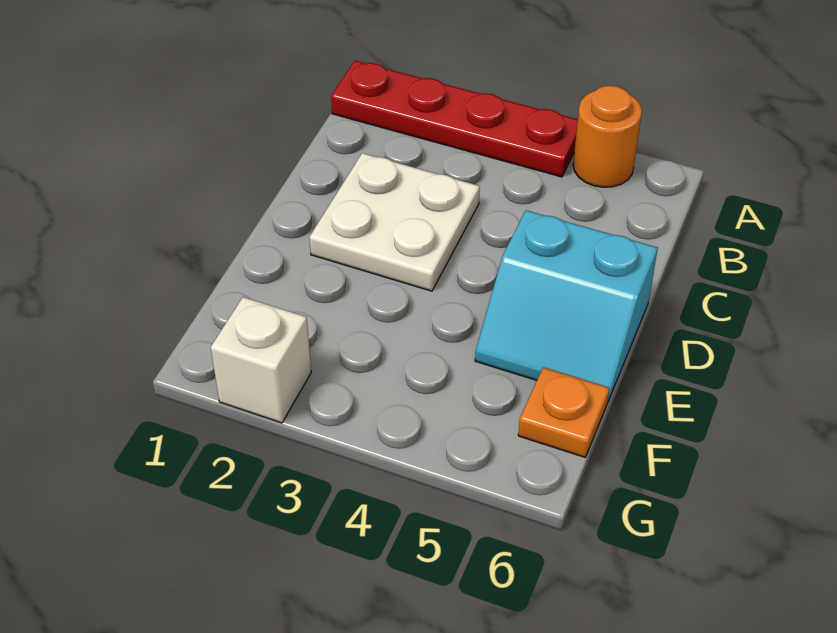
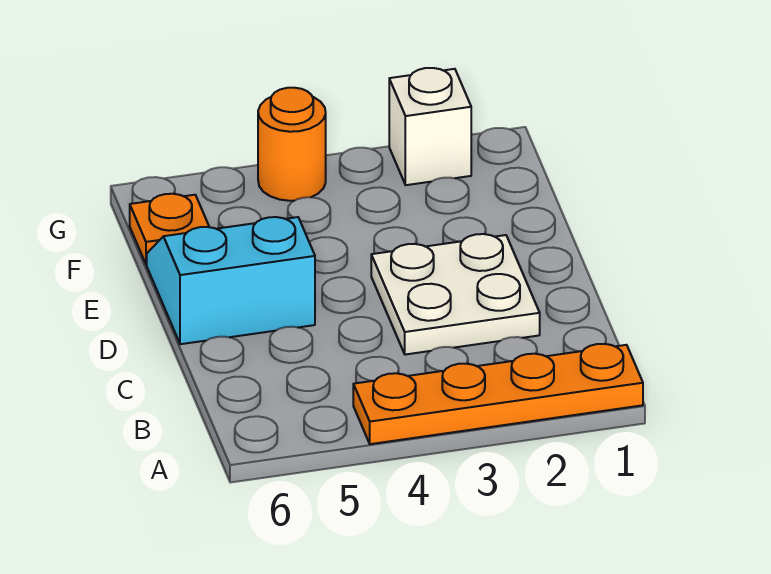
red 1x4 plate [331,61,578,177] -> orange 1x4 plate [353,344,643,444]
orange 1x1 round brick [573,86,642,187] -> orange 1x1 round brick moved to [258,88,326,201]

